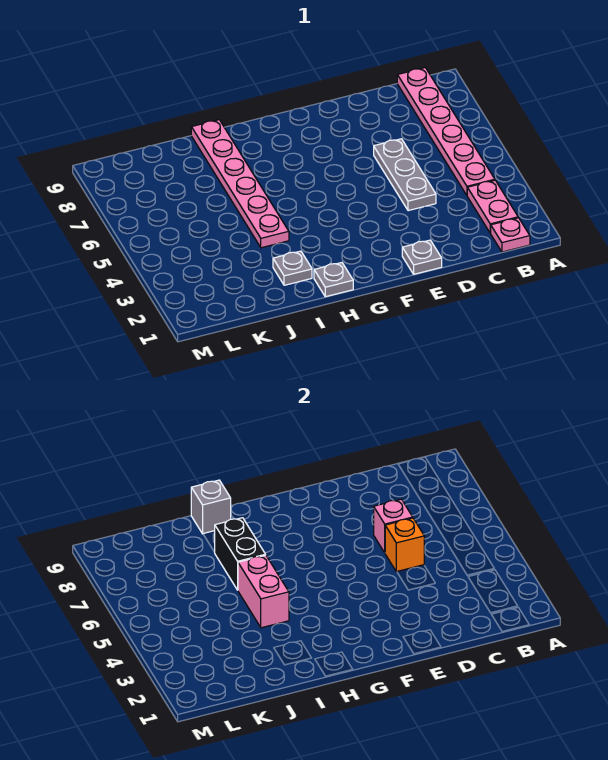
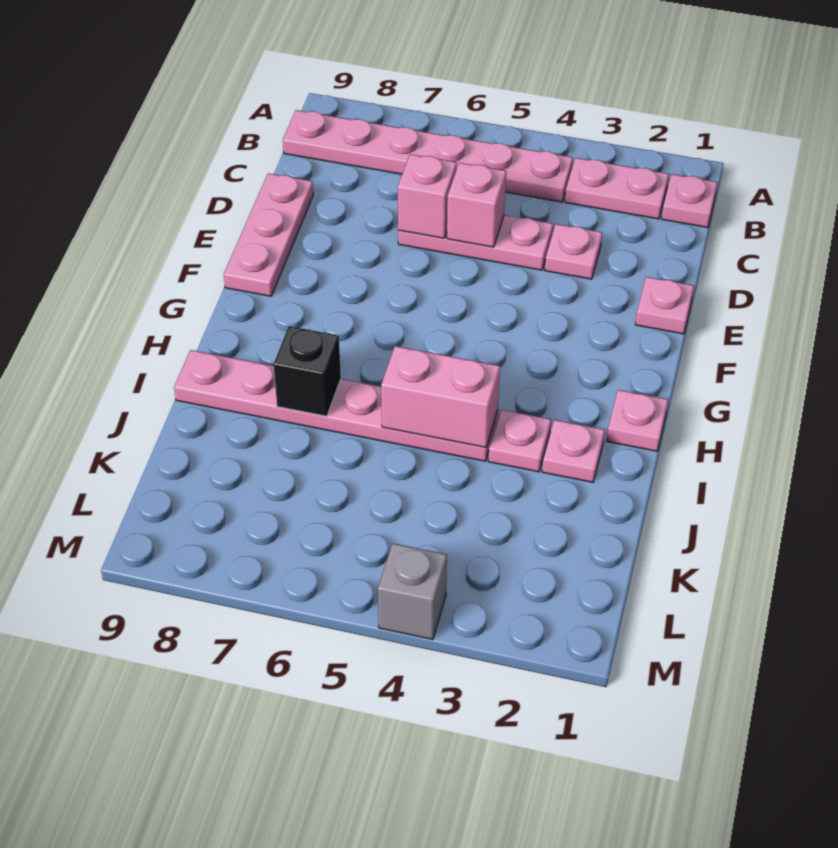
none -> pink 1x1 plate [545,224,602,279]
grey 1x3 plate [374,139,436,211] -> pink 1x3 plate [398,215,553,270]
orange 1x1 brick [385,518,424,572] -> pink 1x1 brick [447,163,506,247]
none -> pink 1x3 plate [224,173,313,296]
grey 1x1 plate [402,240,442,274] -> pink 1x1 plate [635,277,694,334]
grey 1x1 plate [314,263,353,297] -> pink 1x1 plate [607,390,668,451]
grey 1x1 plate [273,251,312,285] -> pink 1x1 plate [542,420,605,482]
none -> pink 1x1 plate [488,410,551,472]
black 1x2 brick [215,518,266,590] -> black 1x1 brick [274,326,341,416]
grey 1x1 brick [191,480,231,534] -> grey 1x1 brick moved to [378,543,447,639]

